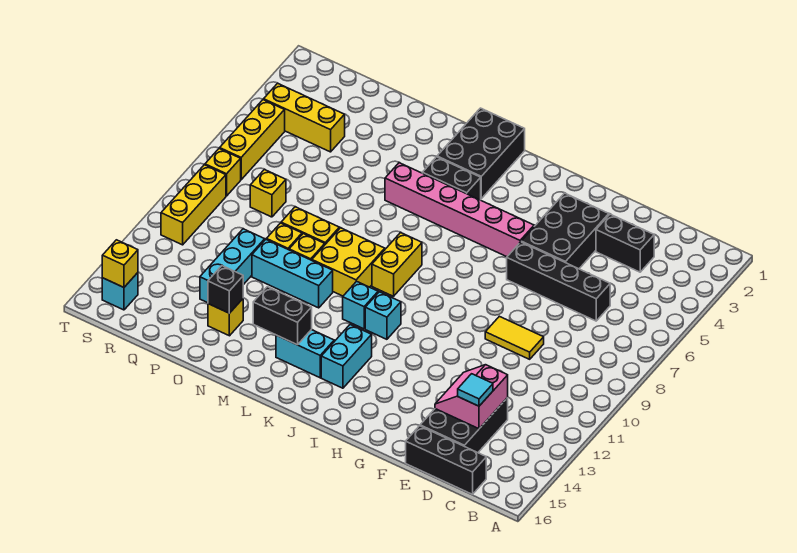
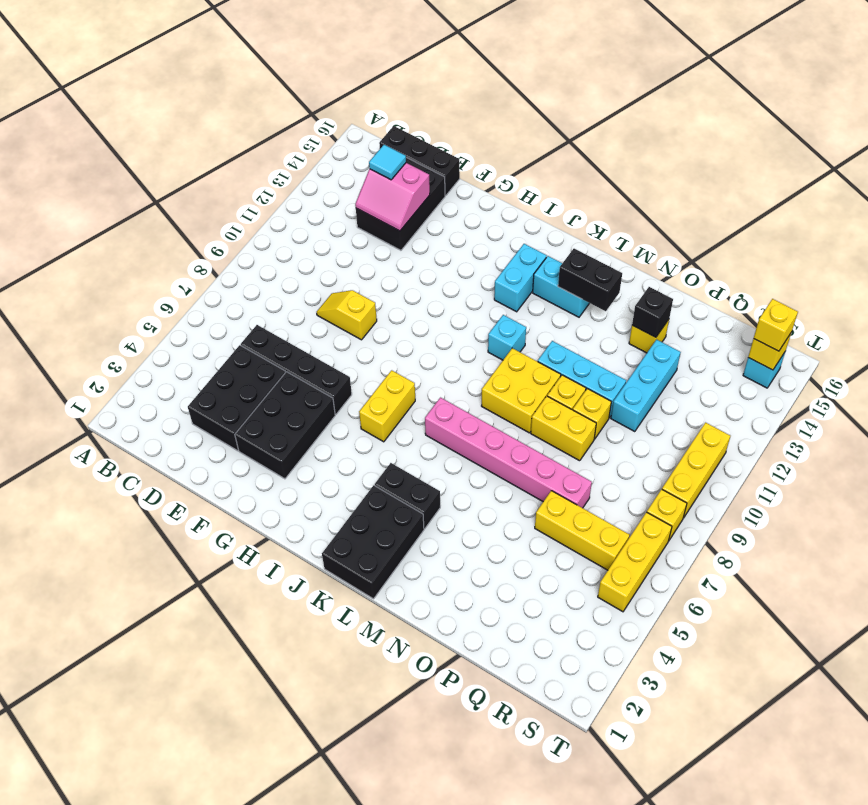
black 1x2 brick [596,214,654,272] -> black 2x3 brick [188,345,286,451]
pink 2x2 slope [435,365,508,429] -> pink 2x2 slope turned to [355,163,430,231]
yellow 1x2 tile [485,316,544,359] -> yellow 1x2 slope [317,290,377,340]
pink 1x6 brick [385,163,534,257] -> pink 1x6 brick moved to [425,398,592,508]
cyan 1x1 brick [365,292,401,339] -> none
yellow 1x2 brick [372,232,422,296] -> yellow 1x2 brick moved to [359,370,415,442]
yellow 1x3 brick [264,83,345,152] -> yellow 1x3 brick moved to [535,491,630,570]
yellow 1x1 brick [250,169,286,217] -> yellow 1x1 brick moved to [754,299,798,351]

